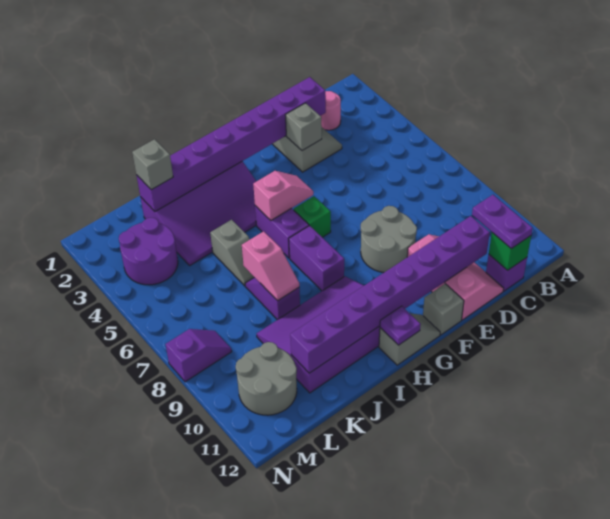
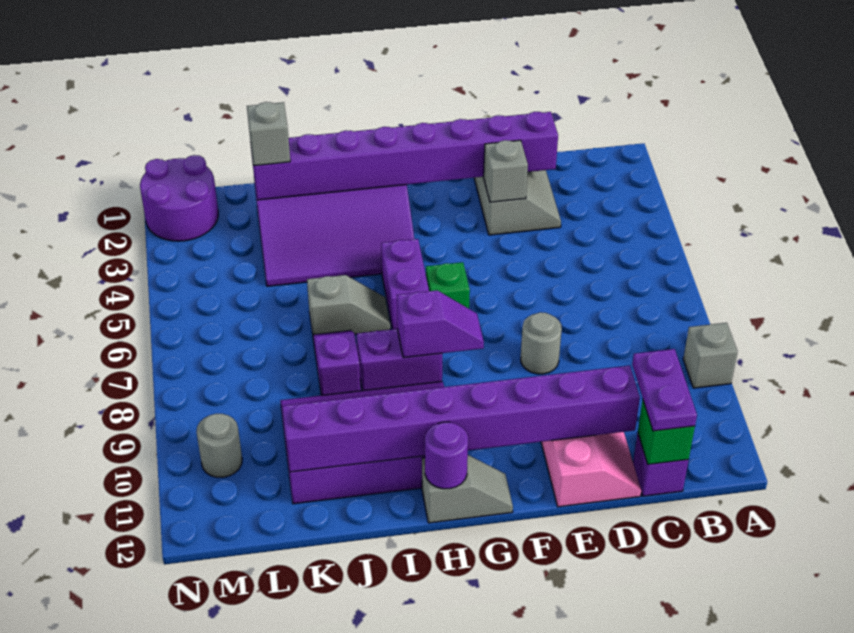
pink 1x1 round brick [321,91,341,130] -> none
grey 2x2 round brick [361,206,417,272] -> grey 1x1 round brick [521,312,562,374]
grey 1x1 brick [423,284,464,335] -> grey 1x1 brick moved to [683,323,738,388]
pink 1x2 slope [253,171,313,220] -> none
purple 1x2 brick [289,226,344,291] -> purple 1x2 brick turned to [357,329,442,391]
purple 1x1 plate [380,306,421,345] -> purple 1x1 round brick [425,422,468,489]
grey 1x2 slope [210,220,254,286] -> grey 1x2 slope turned to [307,275,390,335]
pink 1x2 slope [242,231,299,301] -> none
purple 2x2 round brick [119,218,178,285] -> purple 2x2 round brick moved to [140,155,218,241]
grey 2x2 round brick [236,342,297,415] -> grey 1x1 round brick [197,414,242,477]
purple 1x2 slope [166,329,232,382] -> purple 1x2 slope moved to [397,290,484,358]

